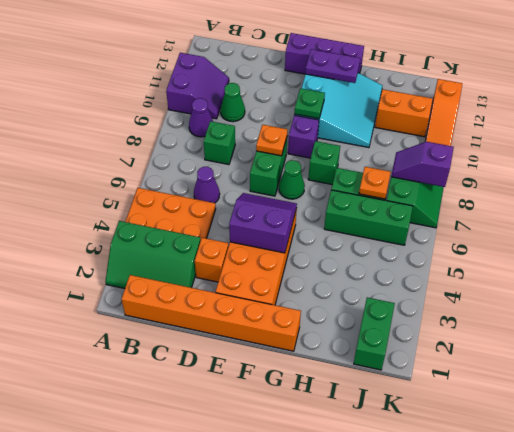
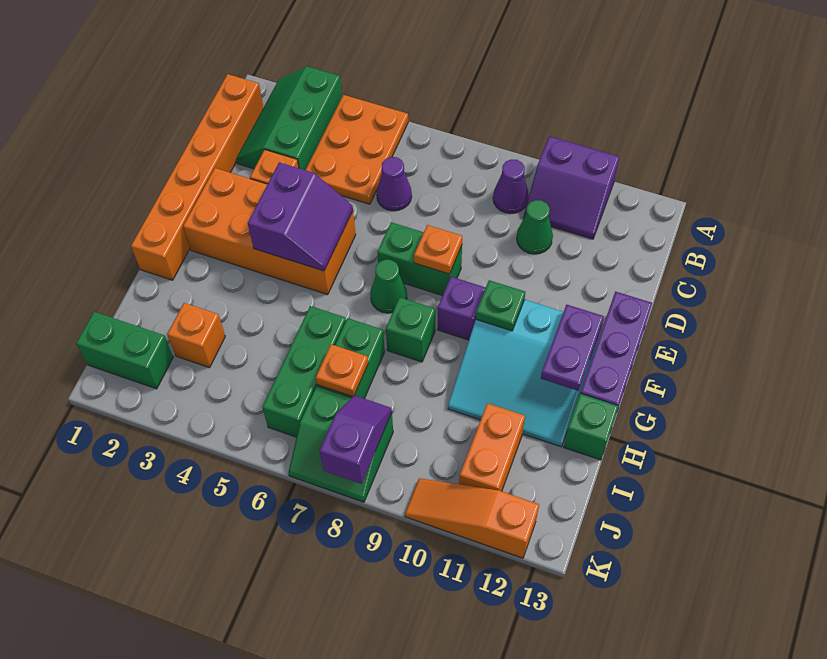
green 1x1 brick [204,121,235,165] -> green 1x1 brick moved to [564,394,618,460]
none -> orange 1x1 brick [167,303,225,368]

